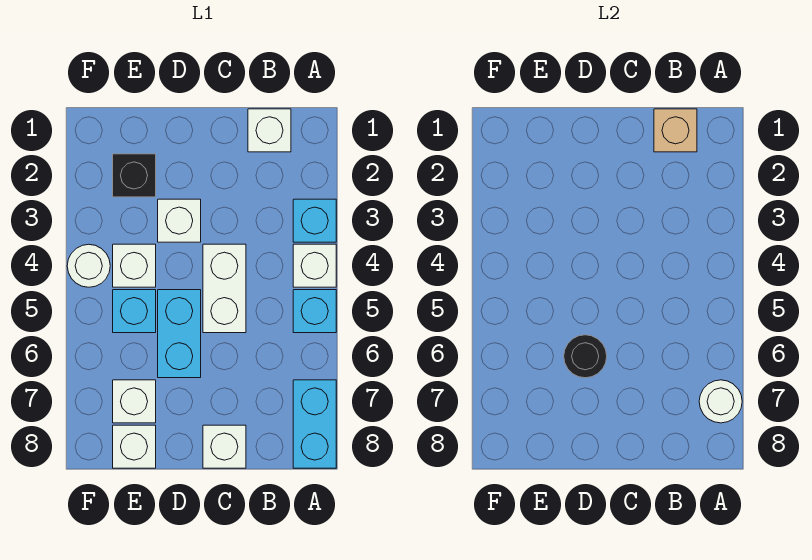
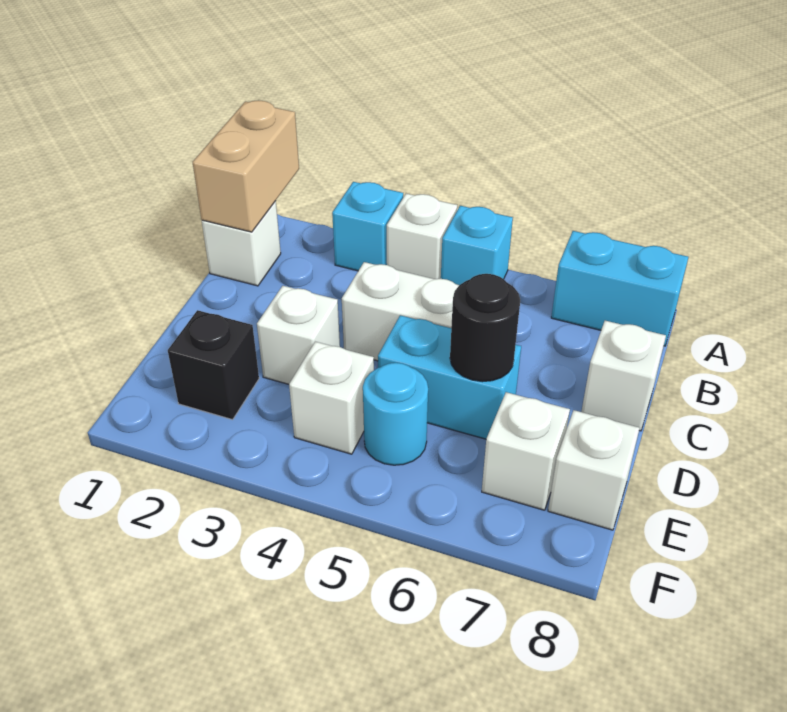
white 1x1 round brick [699,380,742,423] -> none
tan 1x1 brick [654,109,697,152] -> tan 1x2 brick [193,100,299,232]
cyan 1x1 brick [113,290,156,333] -> cyan 1x1 round brick [363,363,428,465]
white 1x1 round brick [67,244,110,287] -> none

